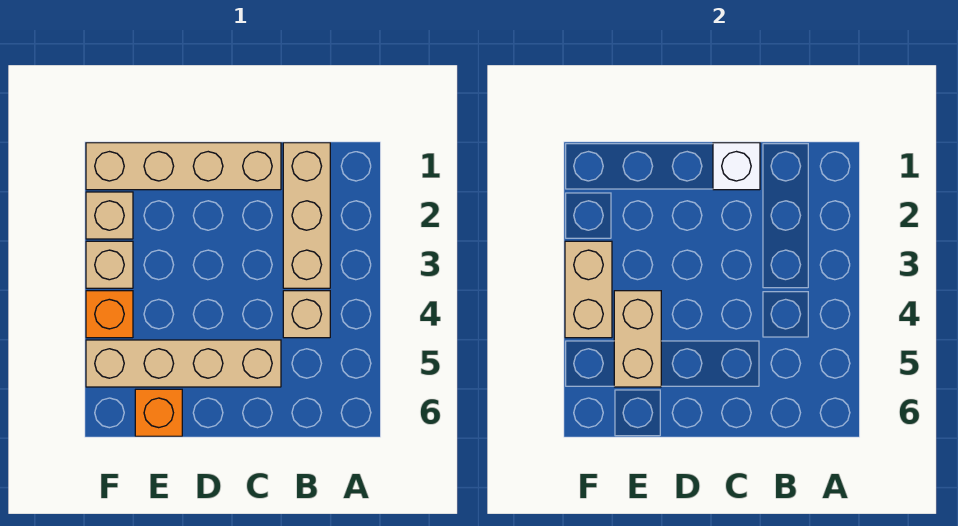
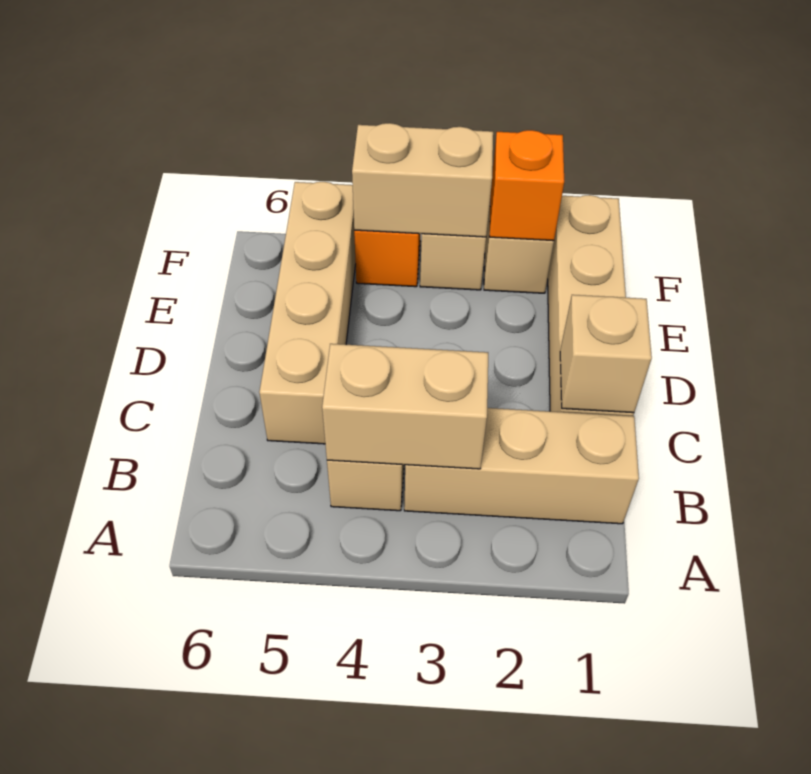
white 1x1 brick [713,143,760,190] -> tan 1x1 brick [560,295,652,413]
tan 1x2 brick [614,291,661,387] -> tan 1x2 brick moved to [322,344,488,469]
orange 1x1 brick [135,389,182,436] -> orange 1x1 brick moved to [489,130,564,241]

